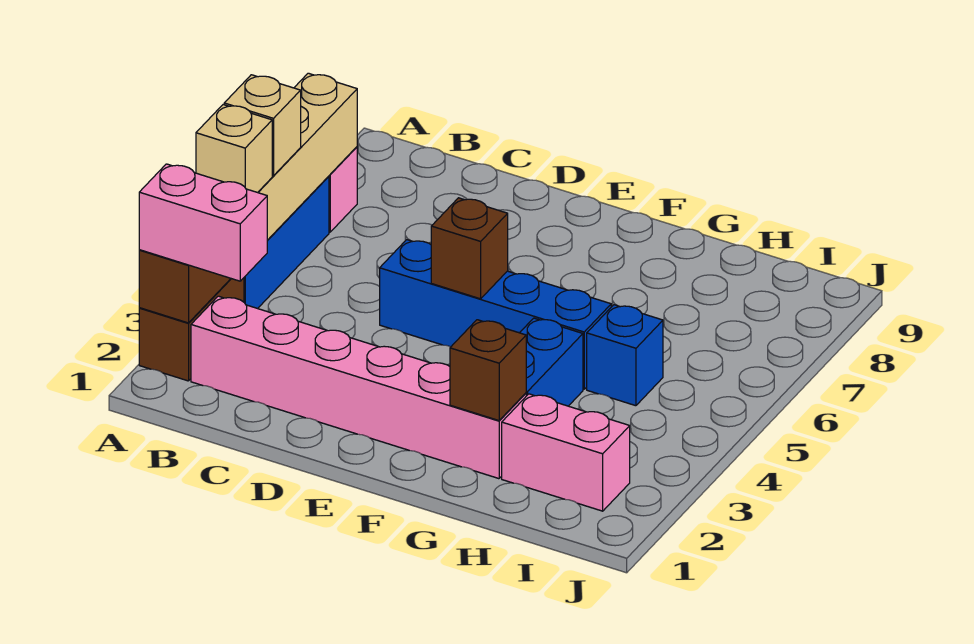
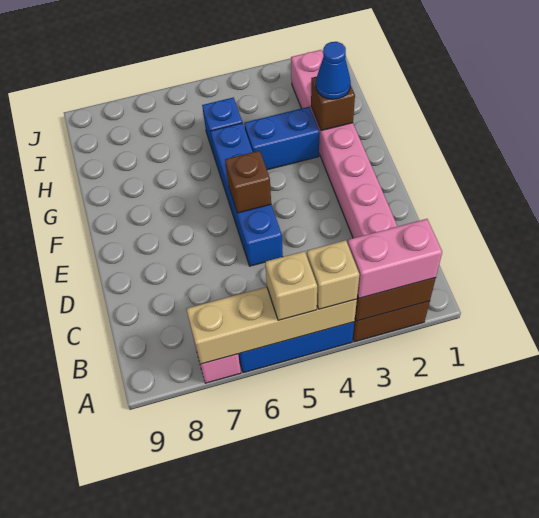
pink 1x2 brick [139,164,267,281] -> pink 1x2 brick turned to [348,219,442,298]
none -> blue 1x1 cone [316,42,351,99]

